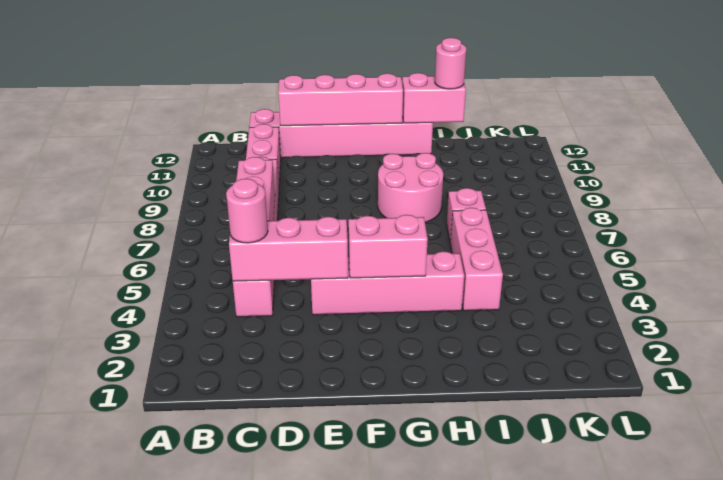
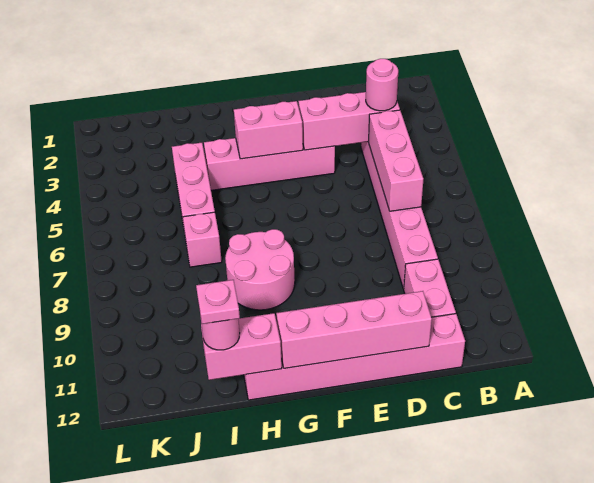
none -> pink 1x1 plate [196,280,240,324]

